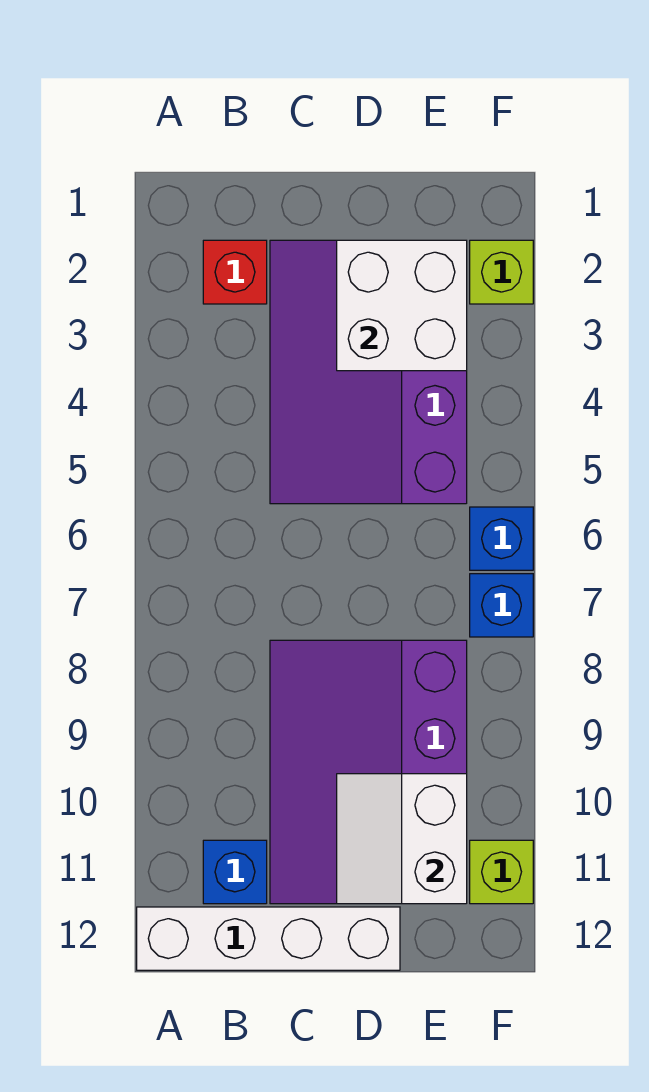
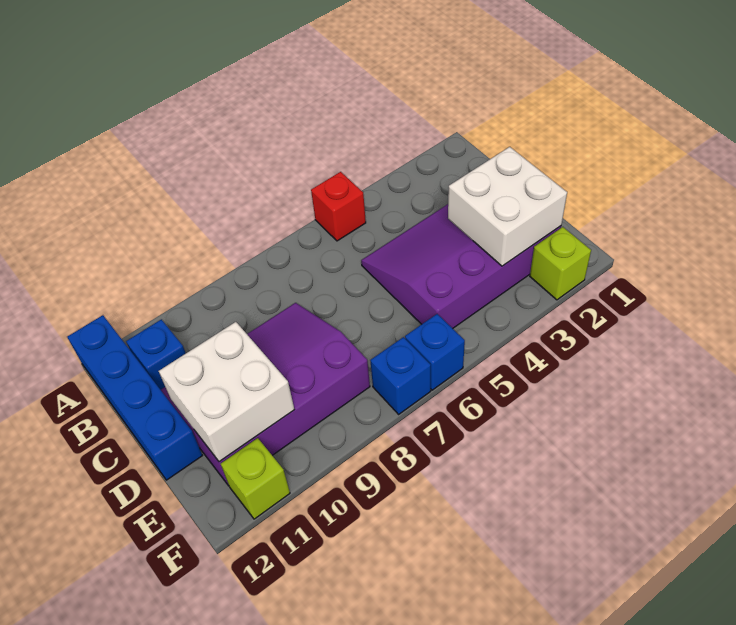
white 1x4 brick [137,907,400,970] -> blue 1x4 brick [67,315,202,480]
red 1x1 brick [203,240,267,304] -> red 1x1 brick moved to [311,172,366,241]
white 2x2 slope [337,774,467,904] -> white 2x2 brick [159,322,295,462]

